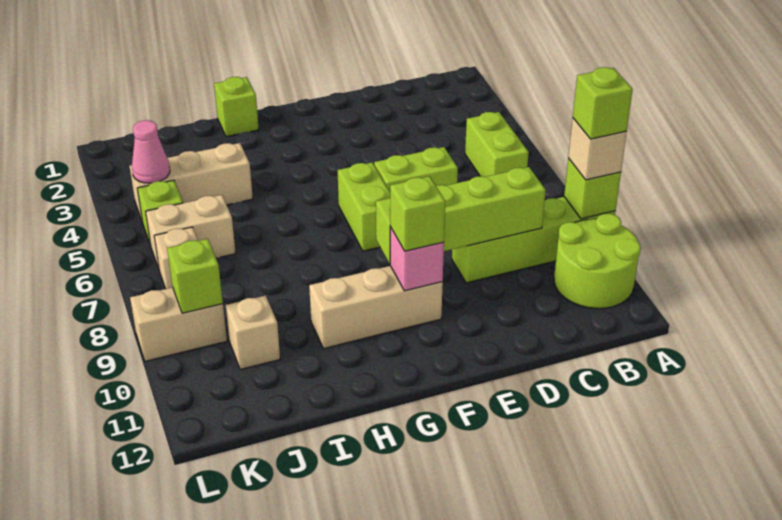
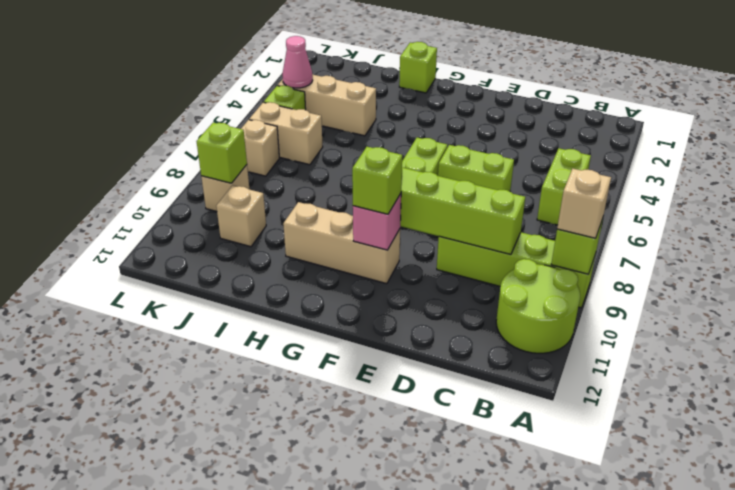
lime 1x1 brick [573,67,633,139] -> none
tan 1x2 brick [130,287,227,361] -> tan 1x1 brick [201,165,249,211]

